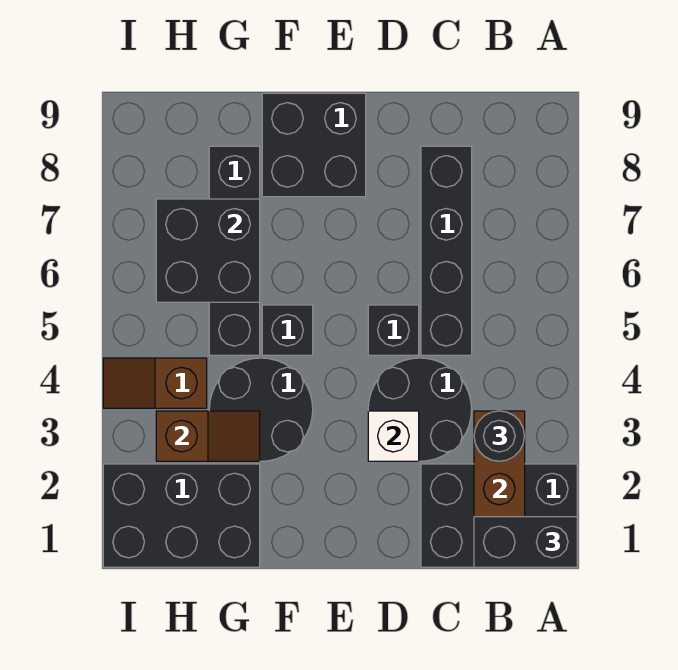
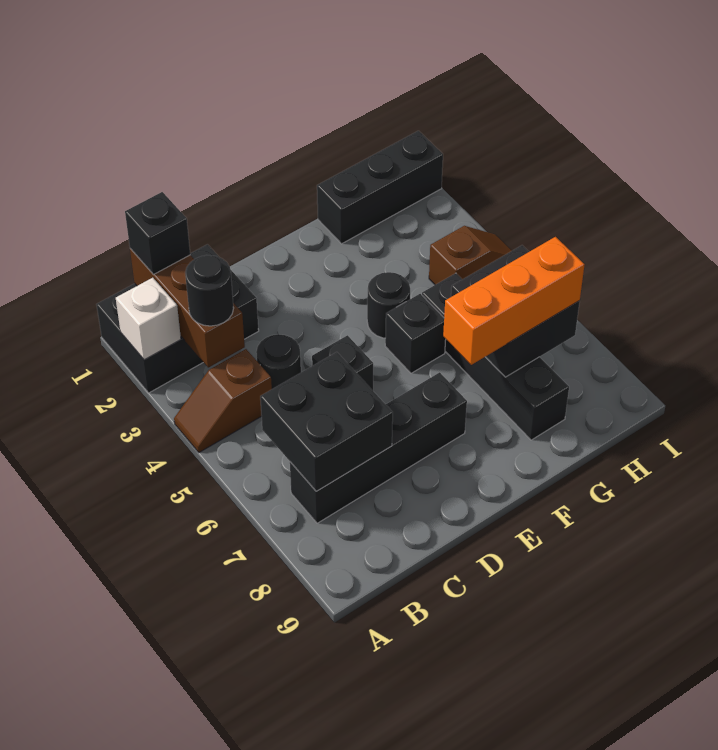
black 1x2 brick [474,517,577,567] -> black 1x1 brick [125,192,190,275]
black 2x2 round brick [368,358,472,461] -> black 1x1 round brick [256,334,301,389]
black 1x4 brick [421,146,472,355] -> black 1x4 brick turned to [290,372,467,523]
white 1x1 brick [368,411,419,461] -> white 1x1 brick moved to [116,278,181,360]
black 2x2 brick [262,93,366,197] -> black 2x2 brick moved to [260,352,393,491]
black 2x2 round brick [209,358,313,461] -> black 1x1 round brick [367,272,410,338]
none -> orange 1x3 brick [443,237,585,365]
black 2x3 brick [103,464,260,567] -> black 1x3 brick [317,131,443,244]
brown 1x2 slope [156,411,260,461] -> brown 1x2 slope moved to [174,349,272,452]

